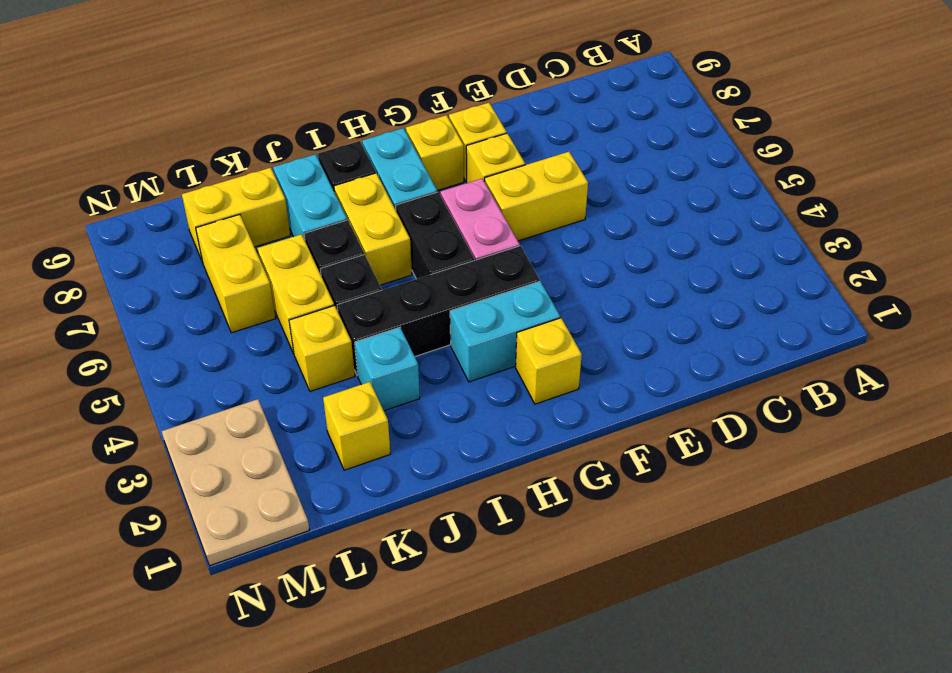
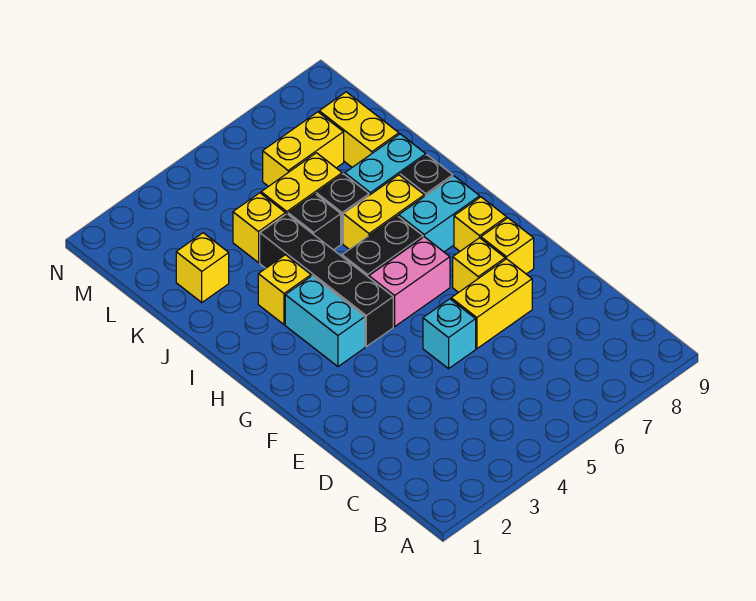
yellow 1x2 brick [485,152,588,241] -> yellow 1x2 brick turned to [451,259,532,349]
yellow 1x1 brick [516,318,582,404] -> yellow 1x1 brick moved to [258,255,311,325]
cyan 1x1 brick [355,327,420,411] -> cyan 1x1 brick moved to [423,299,476,369]
tan 2x3 plate [162,399,309,566] -> none

